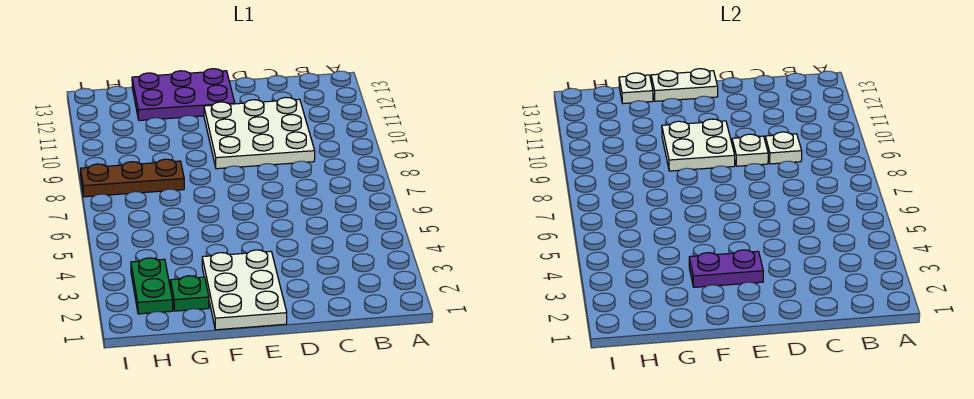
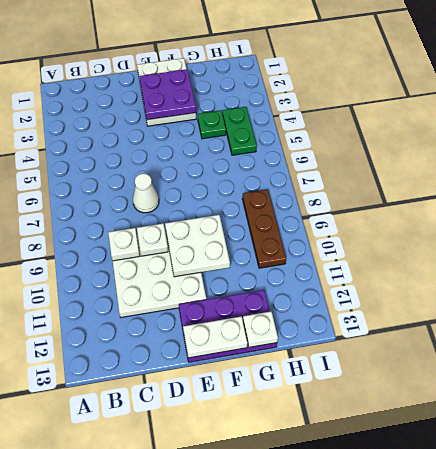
none -> white 1x1 cone [133,174,159,213]
purple 1x2 plate [689,250,763,287] -> purple 2x2 plate [139,69,196,120]
green 1x1 plate [170,276,209,311] -> green 1x1 plate moved to [198,110,226,139]
brown 1x3 plate [81,159,184,197] -> brown 1x3 plate turned to [242,190,286,268]
green 1x2 plate [131,258,173,314] -> green 1x2 plate moved to [223,107,257,155]

